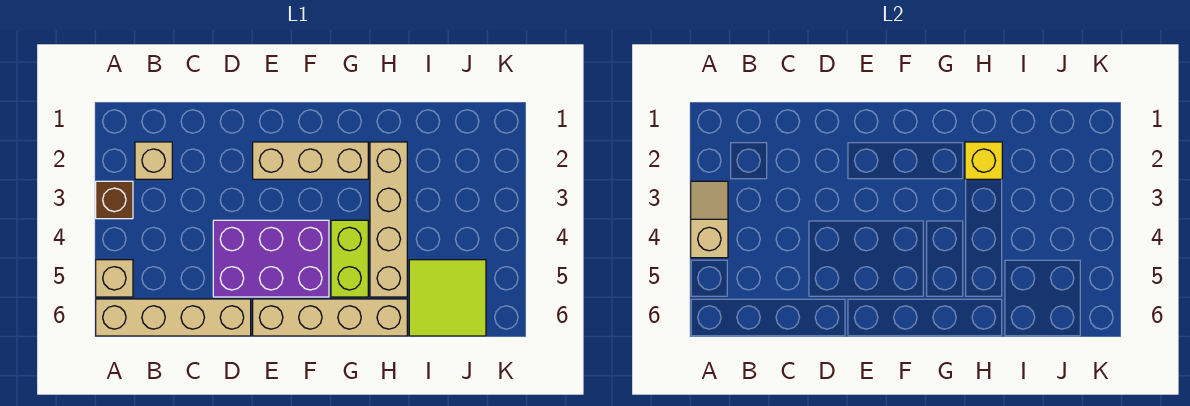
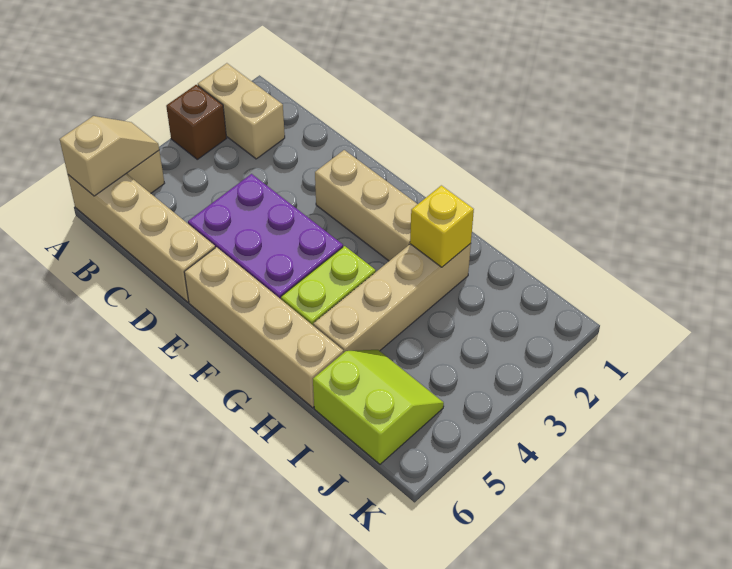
tan 1x2 slope [691,181,728,258] -> tan 1x2 slope moved to [60,116,159,196]
tan 1x1 brick [135,142,172,179] -> tan 1x2 brick [198,63,285,159]
lime 2x2 tile [409,260,486,336] -> lime 2x2 slope [313,350,444,464]

